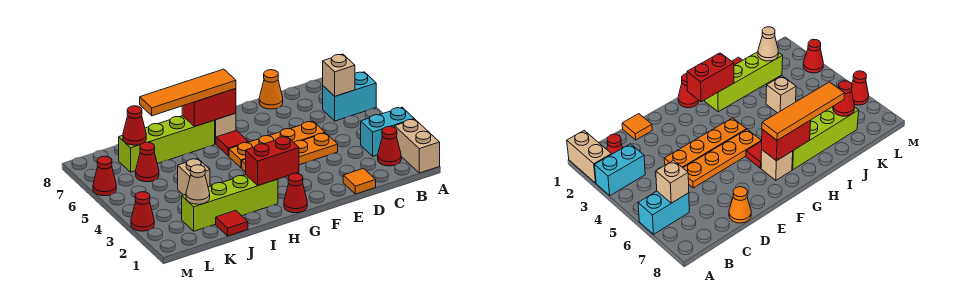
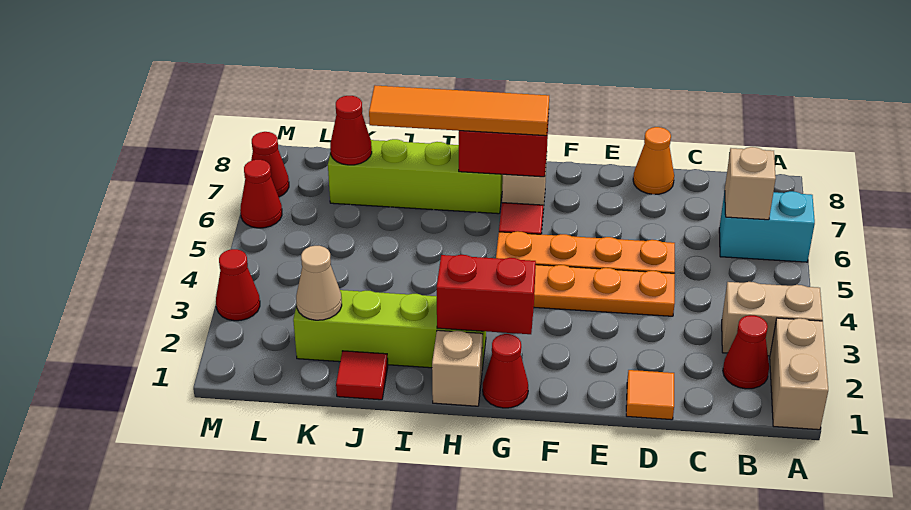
cyan 1x2 brick [361,107,414,156] -> tan 1x2 brick [722,282,823,356]
tan 1x1 brick [178,159,210,195] -> tan 1x1 brick moved to [432,330,483,406]
red 1x1 cone [136,142,159,182] -> red 1x1 cone moved to [251,132,289,197]

